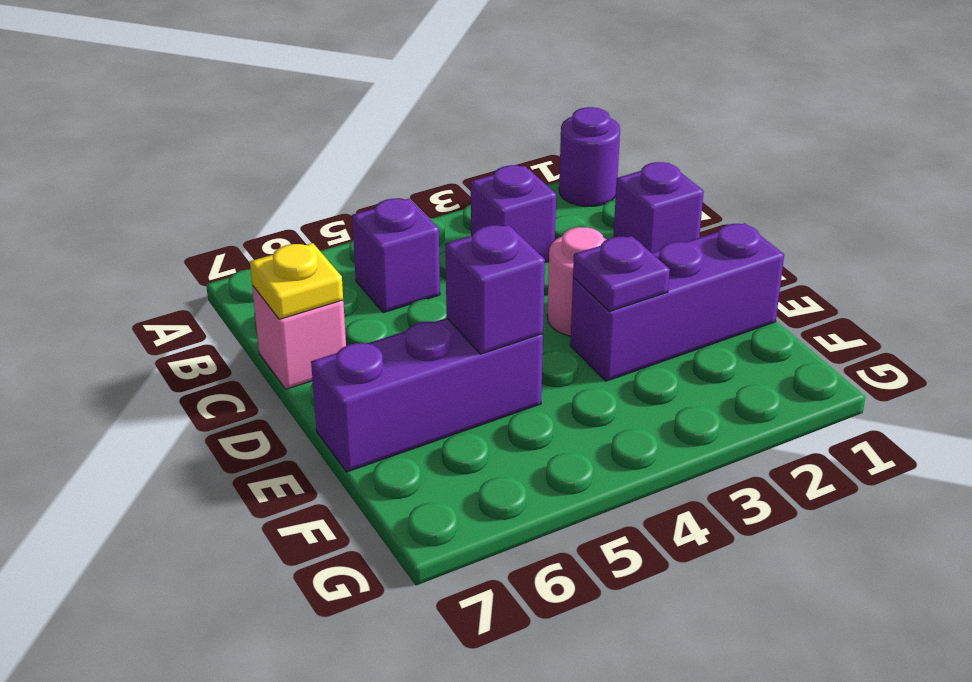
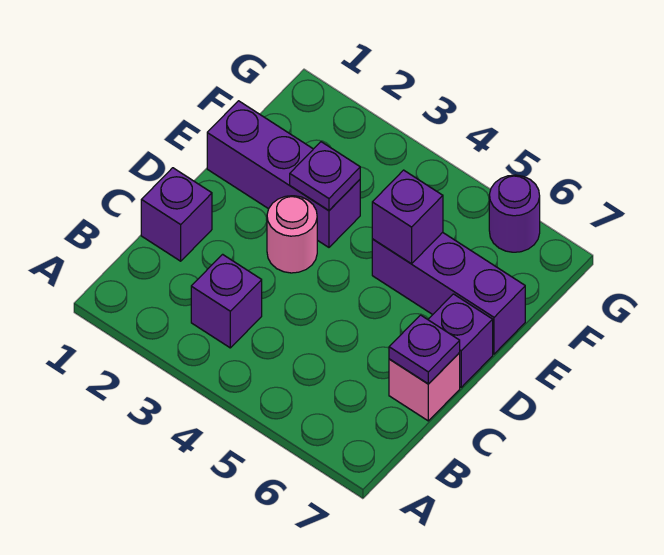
purple 1x1 round brick [559,107,620,206] -> purple 1x1 round brick moved to [489,175,540,252]
purple 1x1 brick [352,199,440,313] -> purple 1x1 brick moved to [428,294,493,387]
yellow 1x1 plate [250,243,343,319] -> purple 1x1 plate [389,315,460,384]

